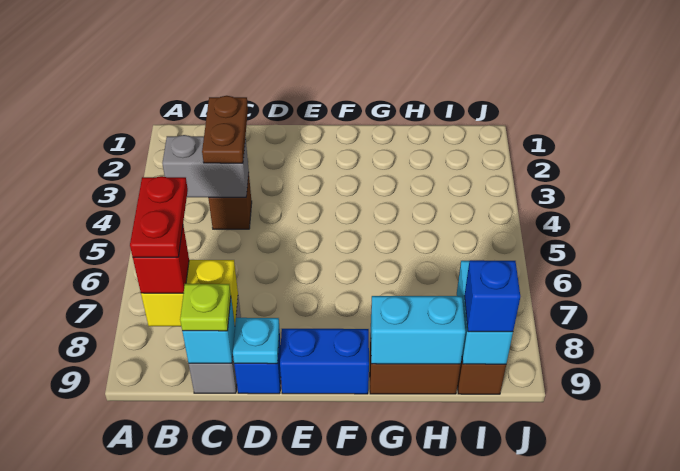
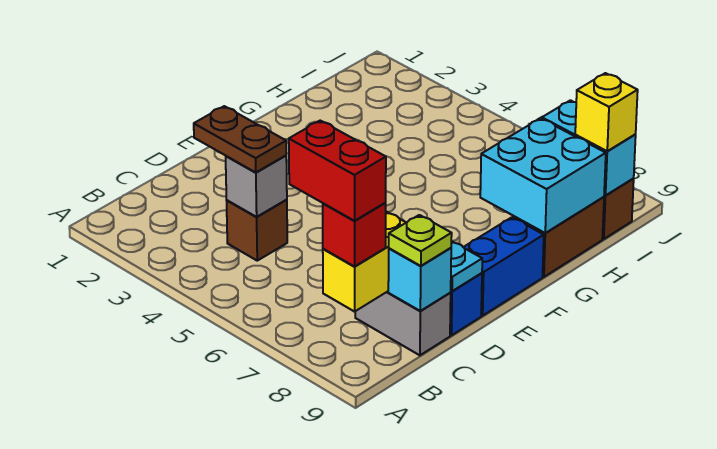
grey 1x2 brick [162,135,249,198] -> grey 1x1 brick [226,156,287,217]
red 1x2 plate [130,176,188,257] -> red 1x2 brick [289,121,386,221]
cyan 1x2 brick [371,296,465,364] -> cyan 2x2 brick [480,118,606,233]
blue 1x1 brick [464,260,520,332] -> yellow 1x1 brick [575,73,638,151]

